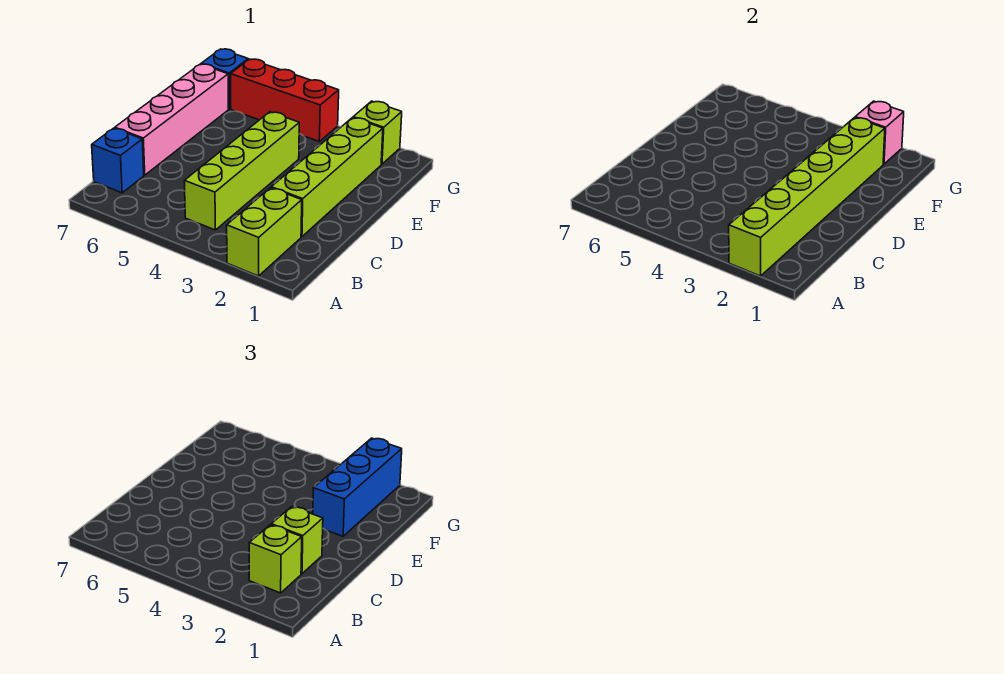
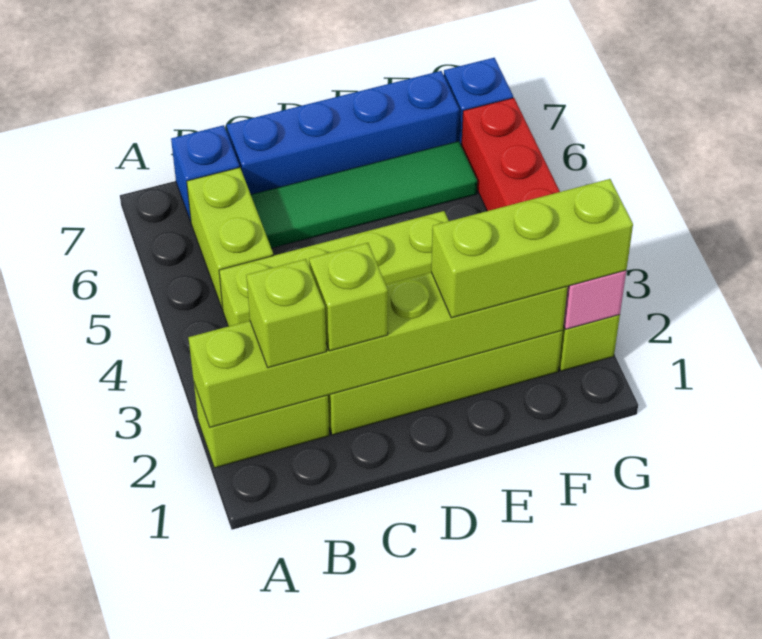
none -> lime 1x2 brick [187,168,273,310]
none -> green 1x4 tile [251,141,477,248]
pink 1x4 brick [115,64,228,175] -> blue 1x4 brick [227,71,459,194]
blue 1x3 brick [313,438,402,536] -> lime 1x3 brick [431,179,633,318]

